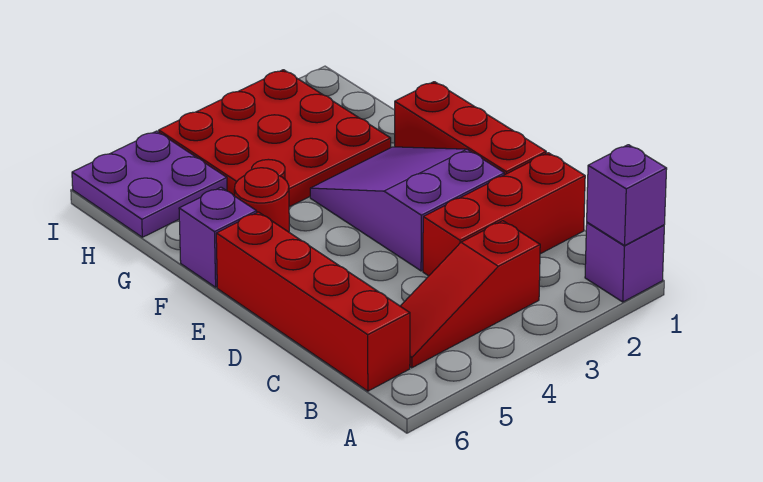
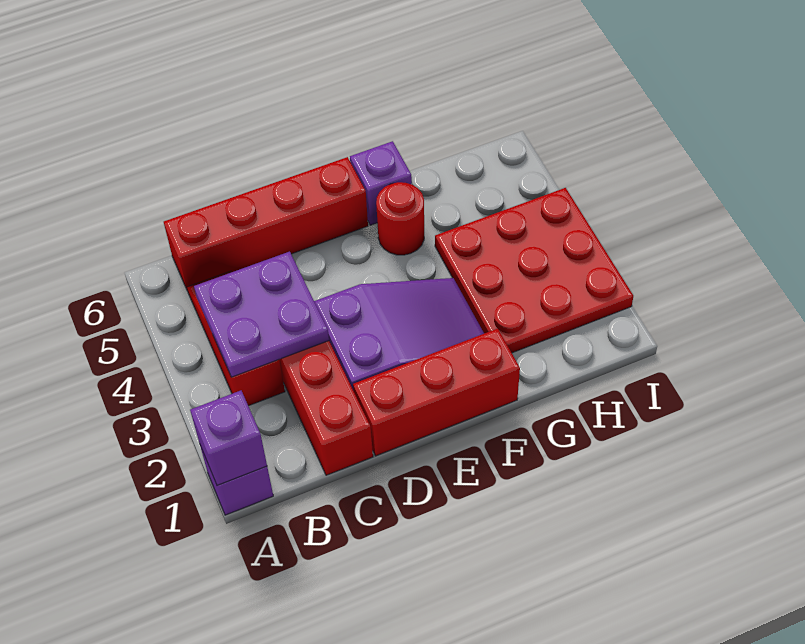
purple 2x2 plate [72,131,227,237] -> purple 2x2 plate moved to [194,252,329,377]

